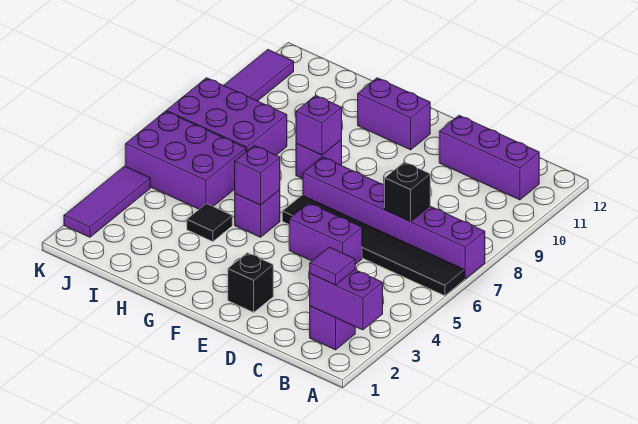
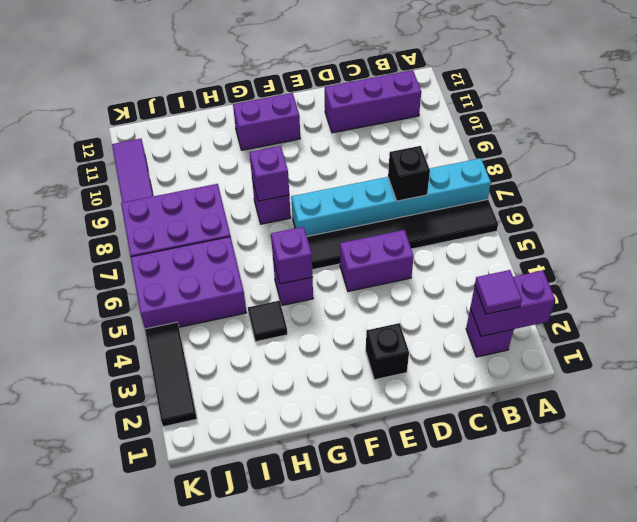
purple 1x6 brick [303,157,485,279] -> cyan 1x6 brick [291,158,491,236]
purple 1x3 tile [64,166,150,237] -> black 1x3 tile [145,322,197,427]

